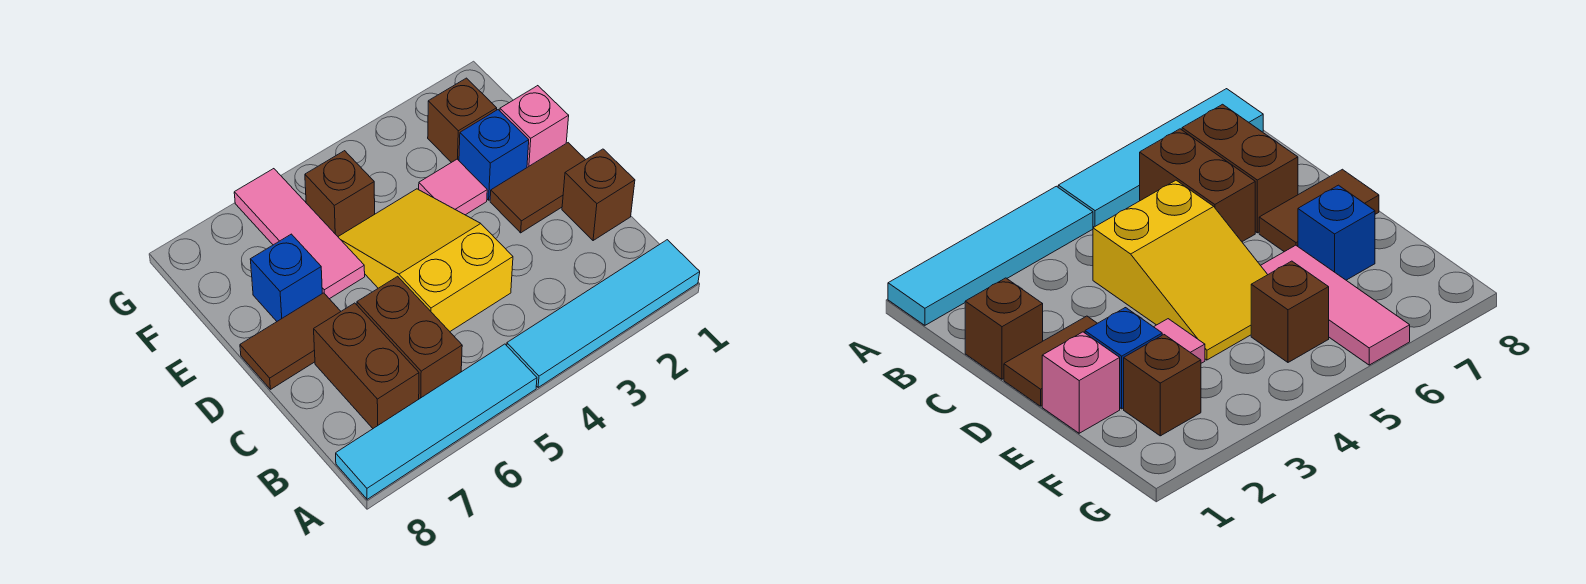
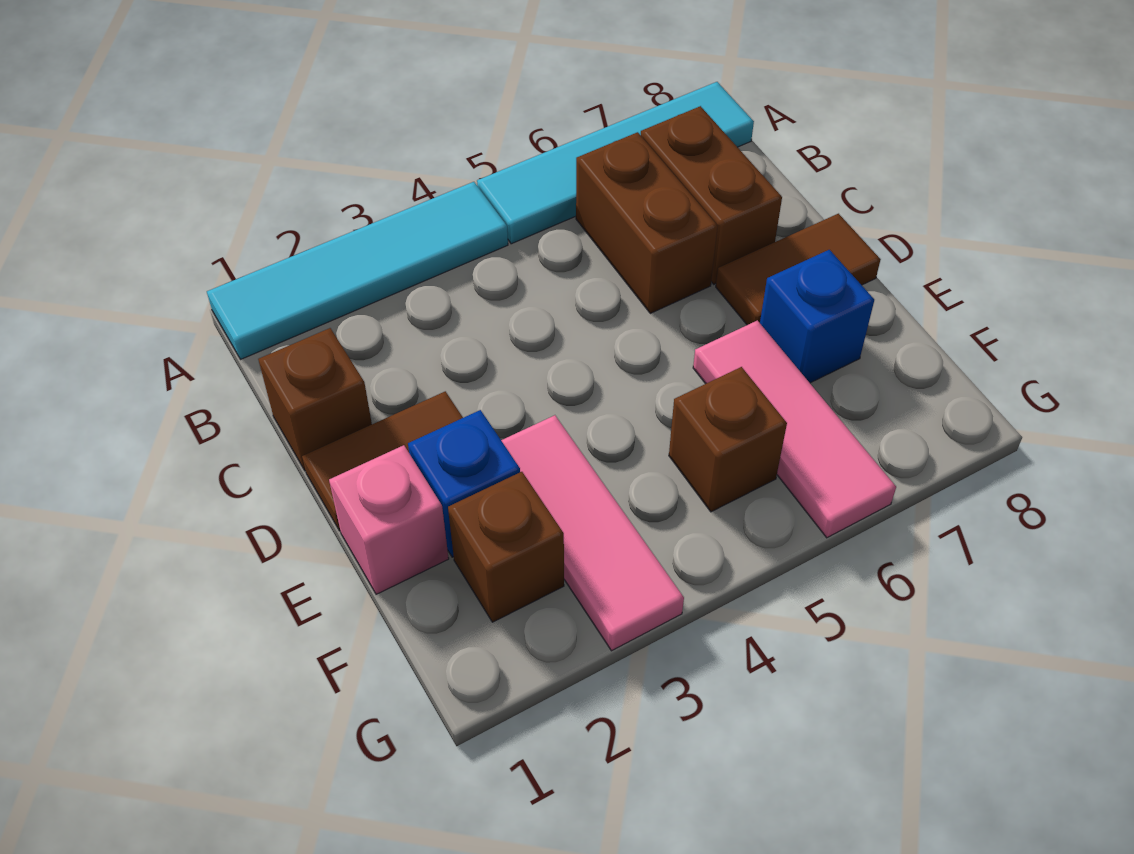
yellow 2x3 slope [338,189,513,331] -> none
pink 1x1 tile [419,159,487,215] -> pink 1x3 tile [501,415,684,651]

